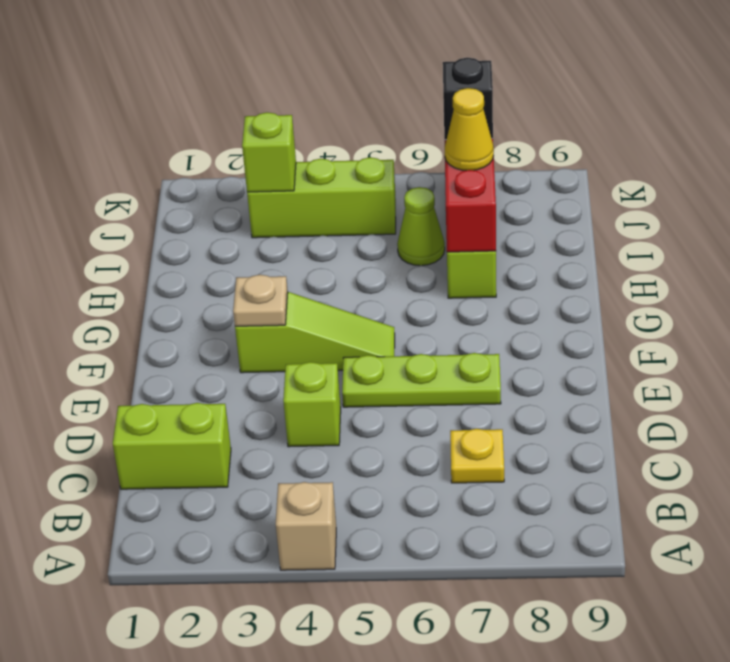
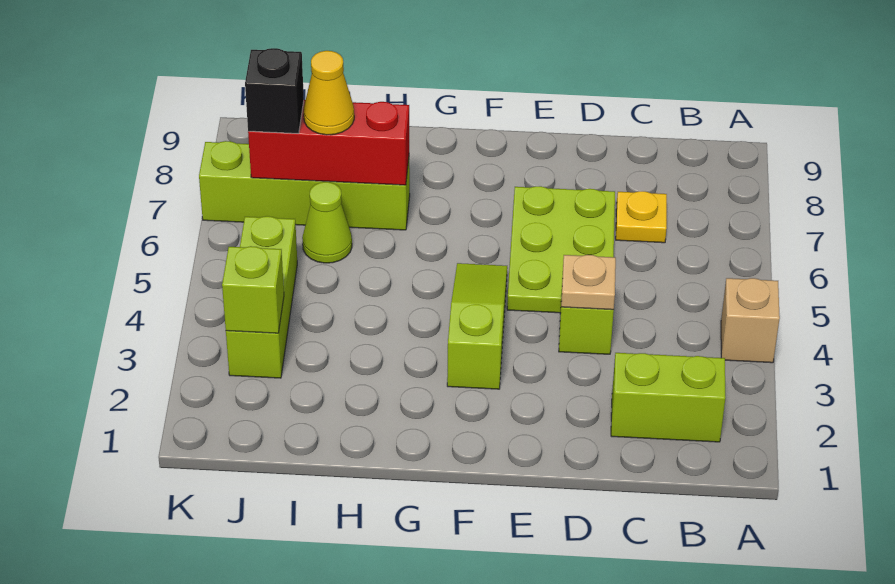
lime 1x2 brick [113,403,231,489] -> lime 1x2 brick turned to [611,353,726,442]
lime 1x3 plate [342,353,501,407] -> lime 2x3 plate [507,186,615,313]
tan 1x1 plate [233,275,288,326] -> tan 1x1 plate moved to [561,255,616,310]

